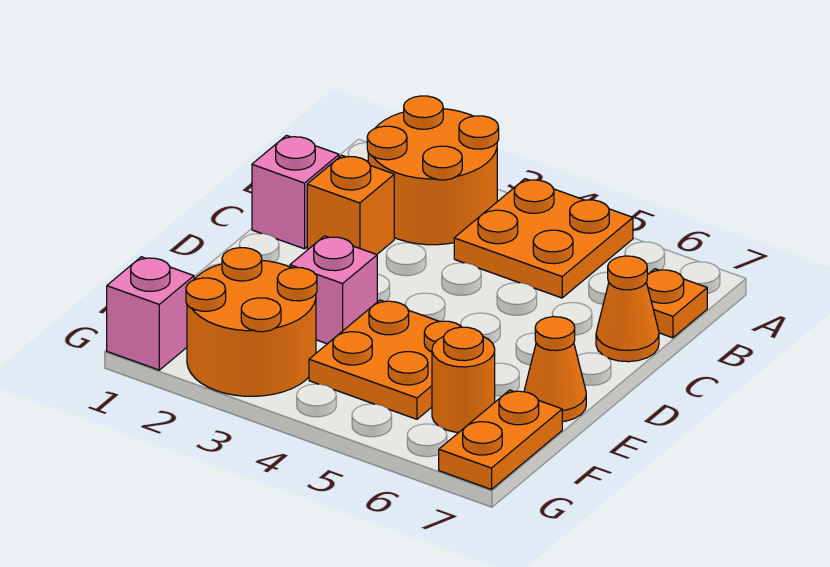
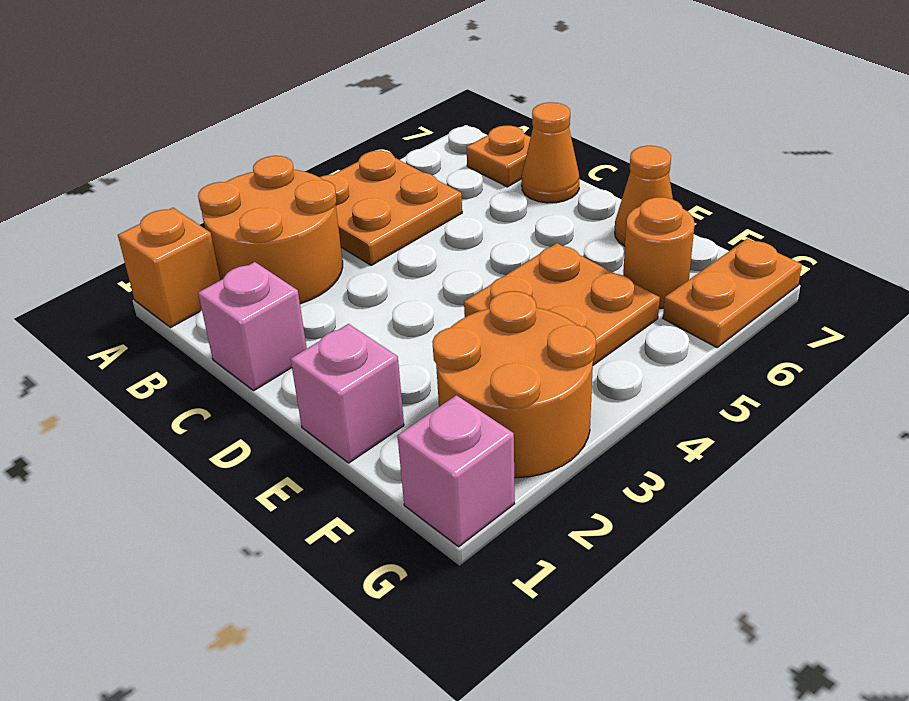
orange 1x1 brick [307,155,394,255] -> orange 1x1 brick moved to [118,208,220,327]
pink 1x1 brick [290,236,377,344] -> pink 1x1 brick moved to [291,324,404,463]
orange 1x2 plate [439,390,562,490] -> orange 1x2 plate turned to [663,239,802,347]

